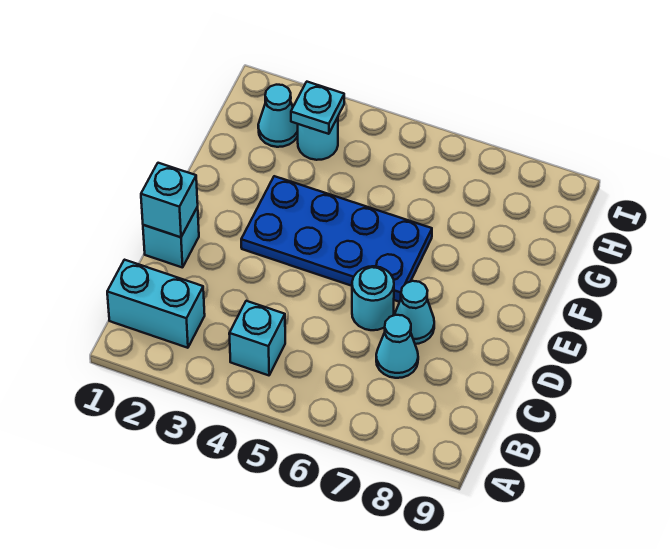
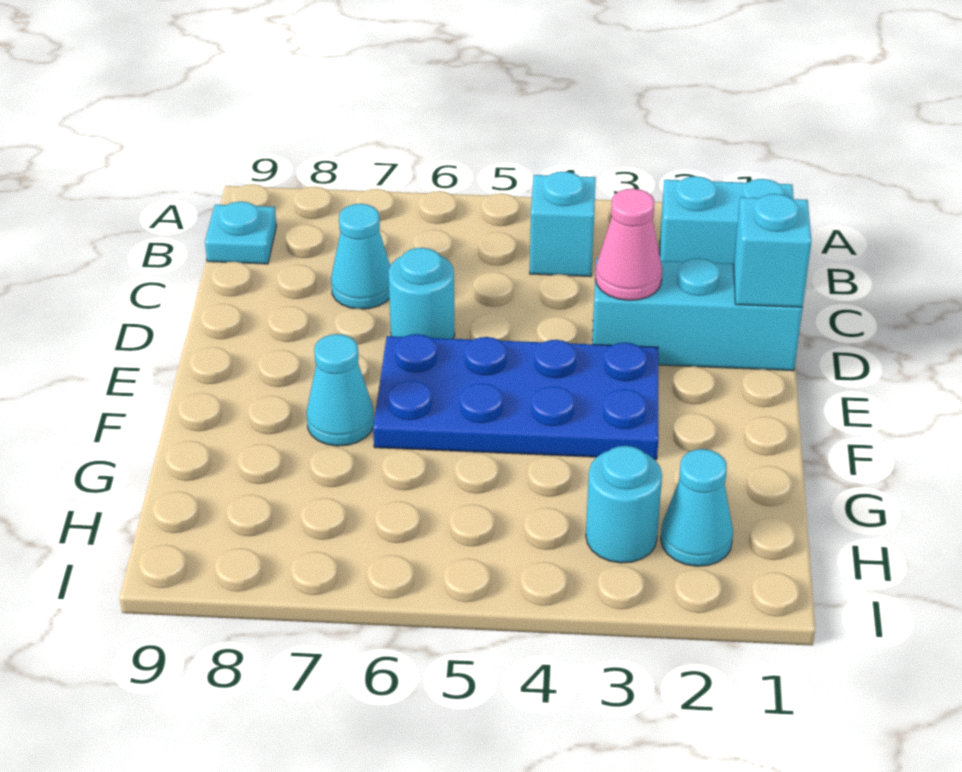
cyan 1x1 brick [143,207,199,268] -> cyan 1x3 brick [592,258,803,371]
none -> pink 1x1 cone [595,189,662,300]
cyan 1x1 cone [394,281,434,344] -> cyan 1x1 cone moved to [307,334,374,446]
cyan 1x1 plate [291,82,344,134] -> cyan 1x1 plate moved to [205,202,276,264]

